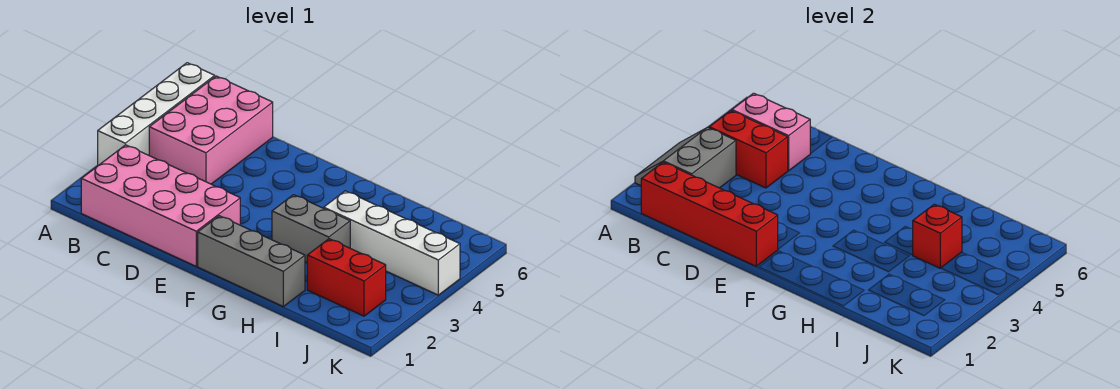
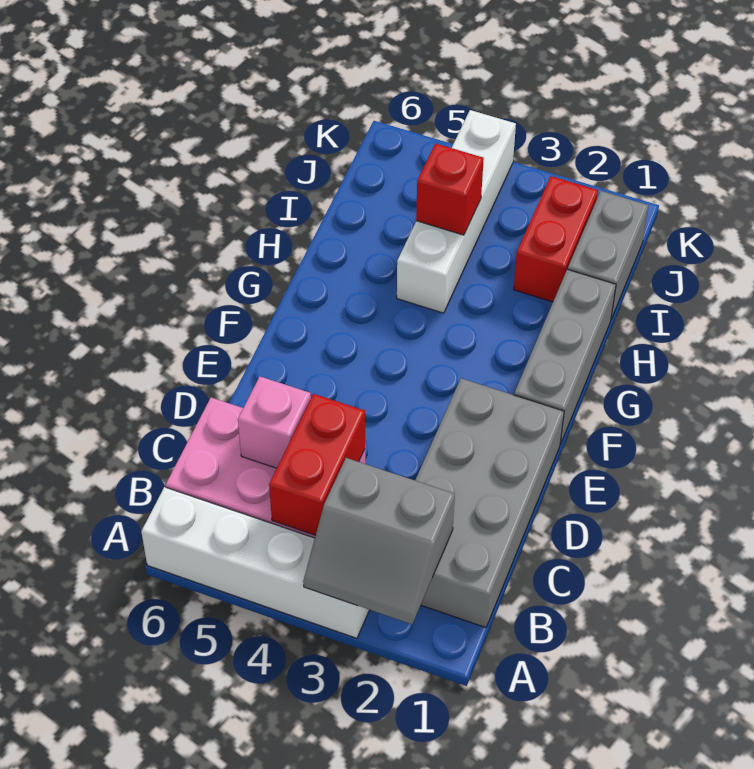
pink 2x4 brick [81,145,240,266] -> grey 2x4 brick [415,378,564,628]
red 1x4 brick [641,162,778,266] -> none
pink 1x2 brick [732,93,811,171] -> pink 1x1 brick [238,377,311,468]
grey 1x2 brick [272,195,350,262] -> grey 1x2 brick moved to [568,191,648,319]

